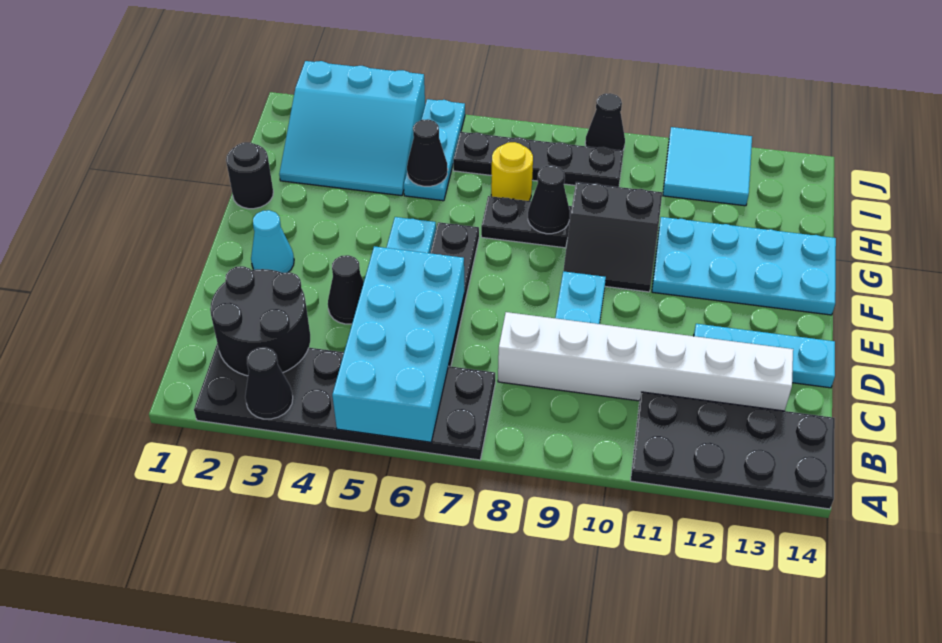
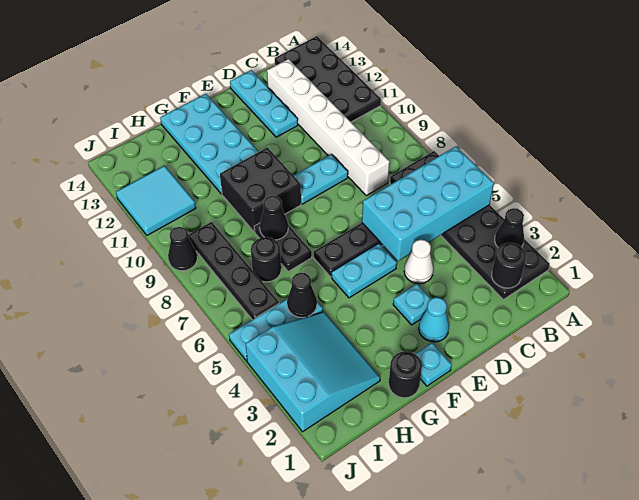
black 2x2 round brick [210,266,310,376] -> black 1x1 round brick [492,243,526,288]
black 1x1 cone [328,255,364,324] -> white 1x1 cone [404,240,433,284]
none -> cyan 1x1 plate [393,284,431,325]
none -> cyan 1x1 plate [416,343,452,386]
black 2x2 slope [563,182,662,292] -> black 2x2 brick [220,148,301,232]
yellow 1x1 round brick [491,142,533,201] -> black 1x1 round brick [251,237,281,282]

